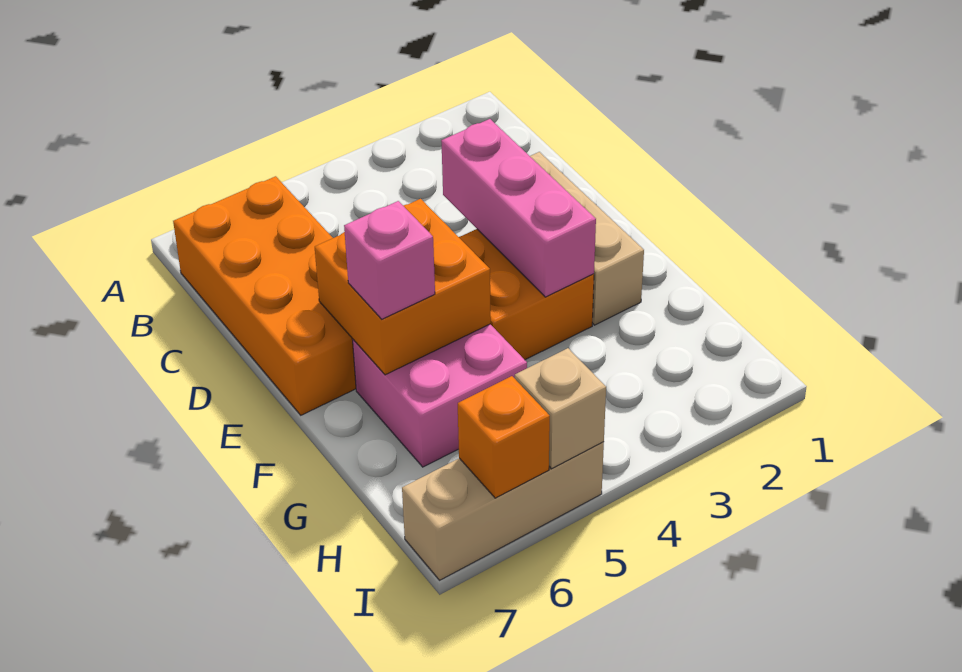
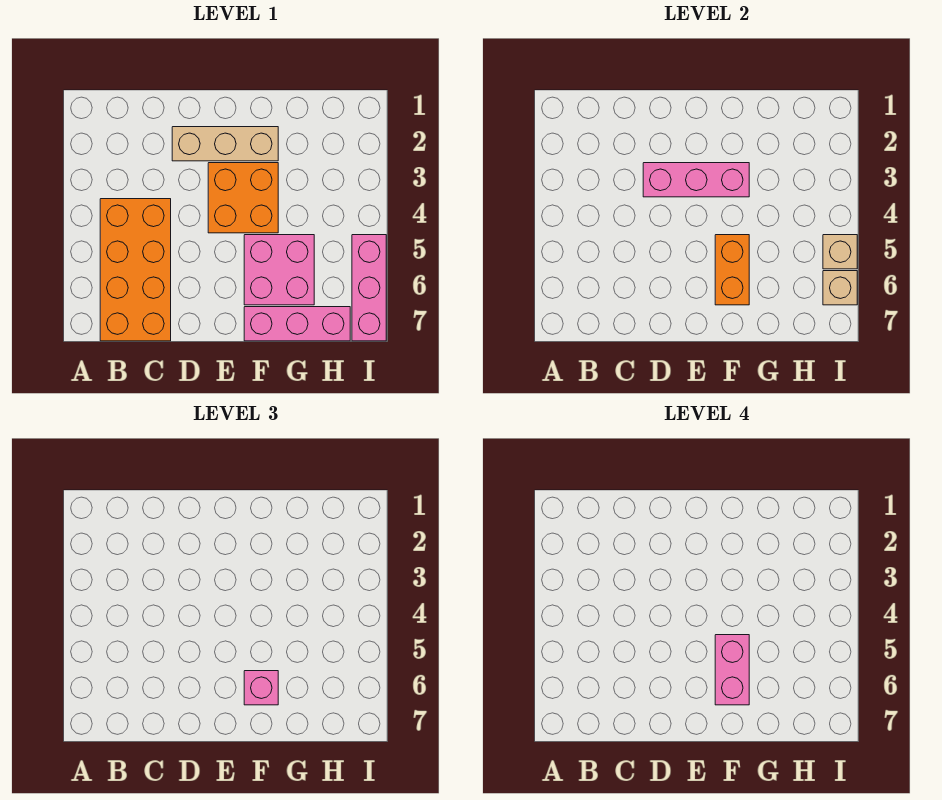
orange 2x4 brick [173,176,356,415] -> orange 2x4 brick turned to [100,199,171,341]
orange 2x2 brick [315,199,491,375] -> orange 1x2 brick [715,235,749,305]
none -> pink 1x2 brick [715,635,749,705]
none -> pink 1x3 brick [244,307,350,341]
tan 1x3 brick [402,442,604,580] -> pink 1x3 brick [352,235,386,341]
orange 1x1 brick [458,376,550,498] -> tan 1x1 brick [823,271,857,305]

